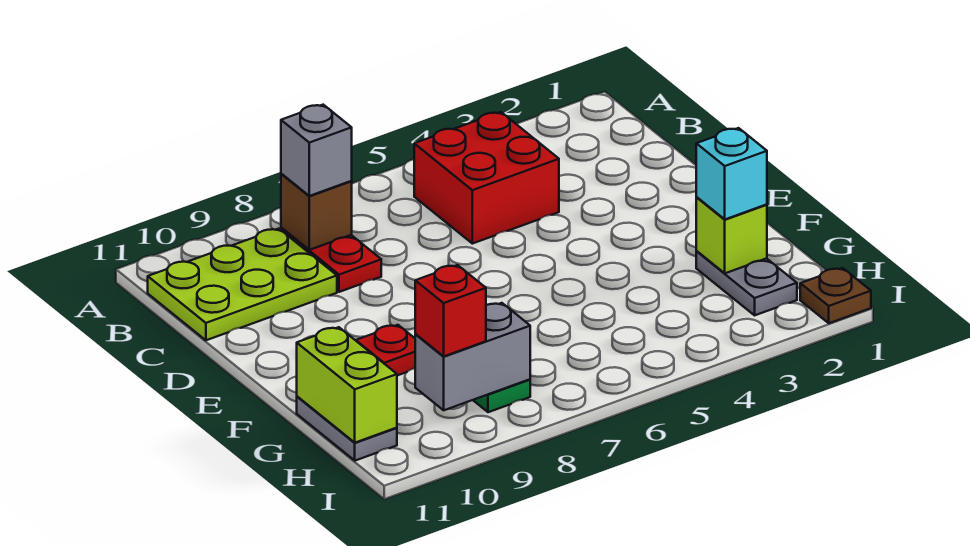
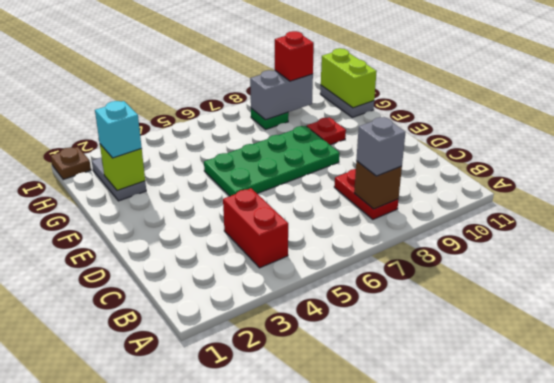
red 2x2 brick [414,112,559,244] -> red 1x2 brick [223,188,288,268]
lime 2x3 plate [148,229,337,340] -> none
none -> green 2x4 plate [204,126,340,196]

